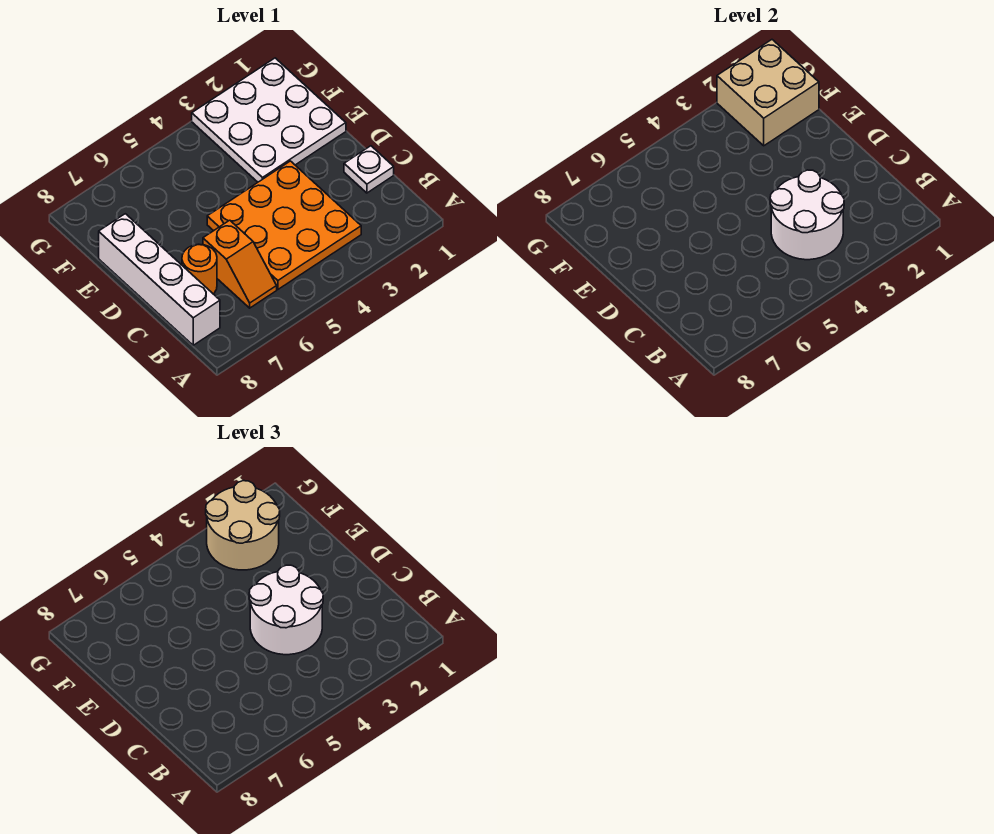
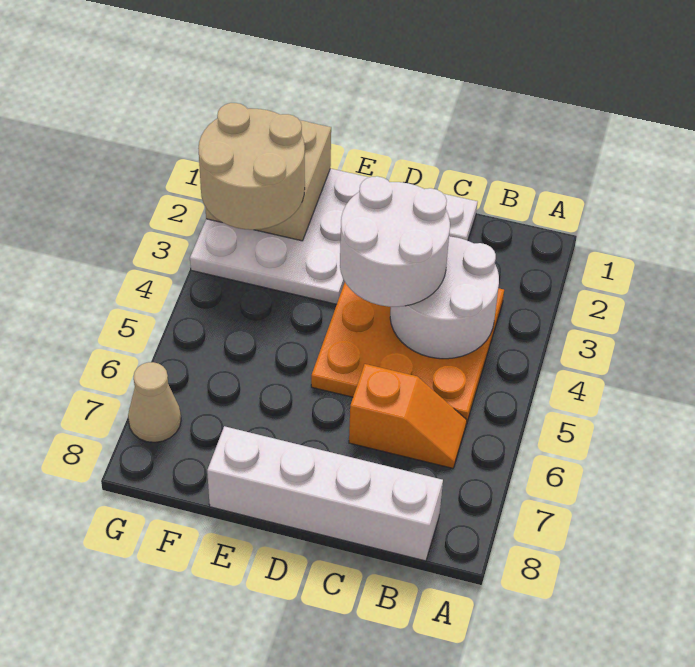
orange 1x1 round brick [182,244,217,294] -> none
none -> tan 1x1 cone [128,362,181,442]

